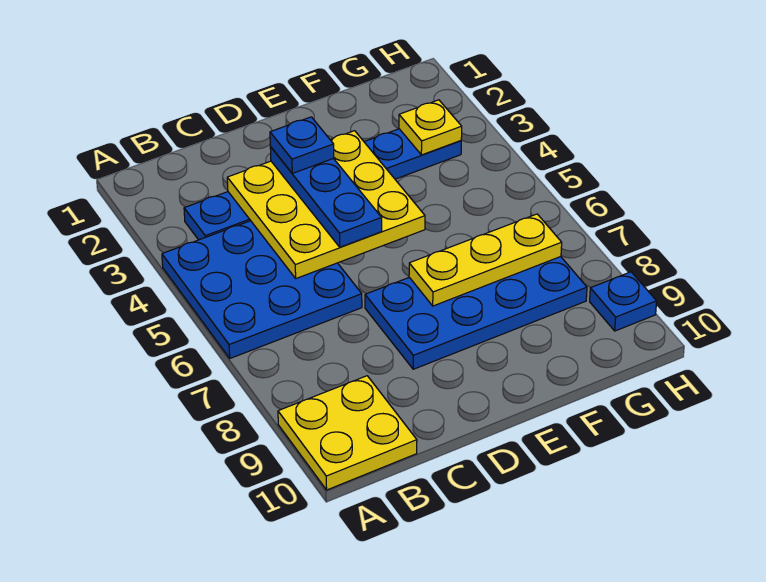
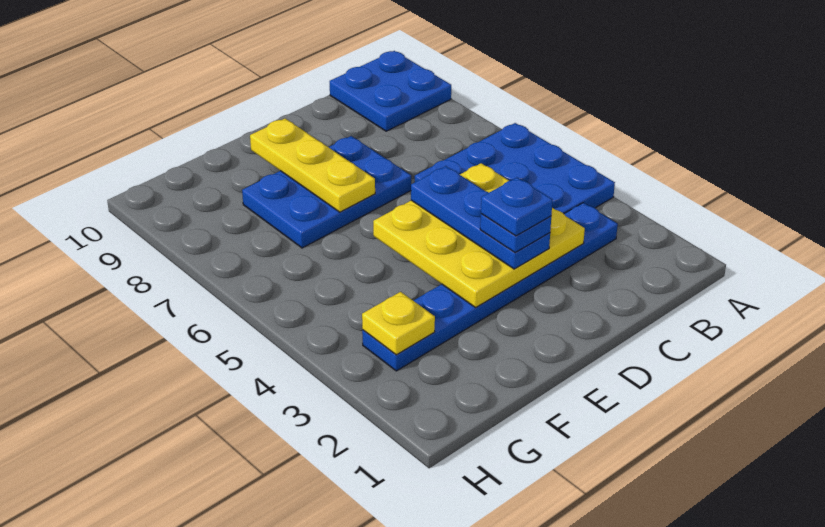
yellow 2x2 plate [278,376,417,490] -> blue 2x2 plate [330,51,451,131]
blue 2x4 plate [365,257,587,369] -> blue 2x3 plate [242,136,411,248]
yellow 1x3 plate [409,214,562,306] -> yellow 1x3 plate turned to [250,119,375,212]
blue 1x1 plate [590,272,657,331] -> blue 1x1 plate moved to [481,177,553,236]

